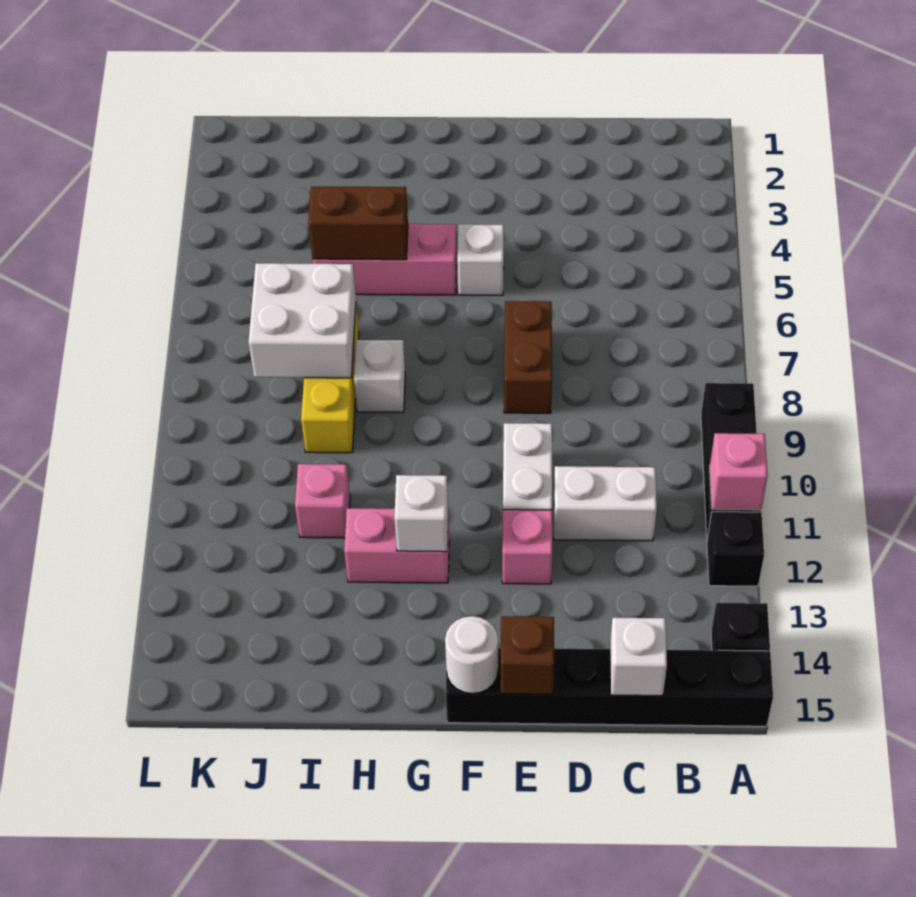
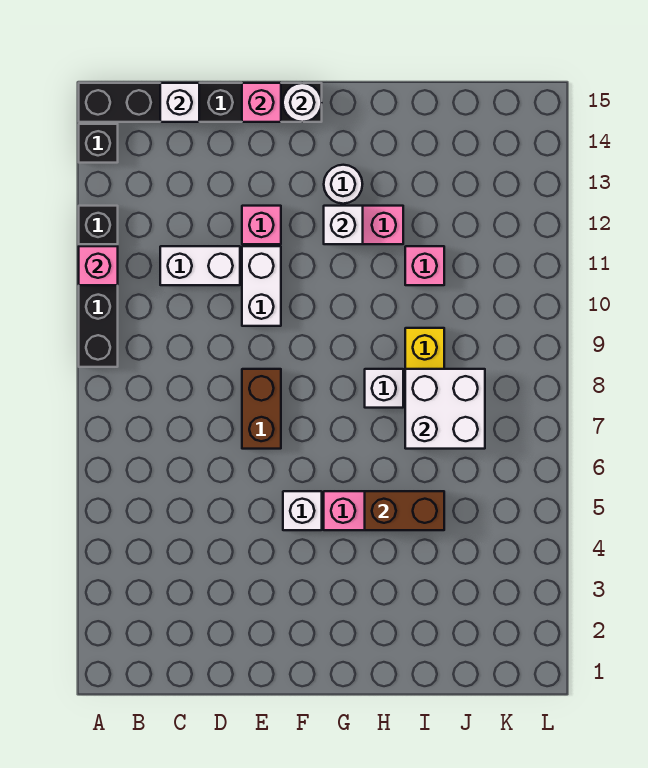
brown 1x1 brick [501,616,554,695] -> pink 1x1 brick [242,83,281,122]
none -> white 1x1 round brick [324,165,362,204]

